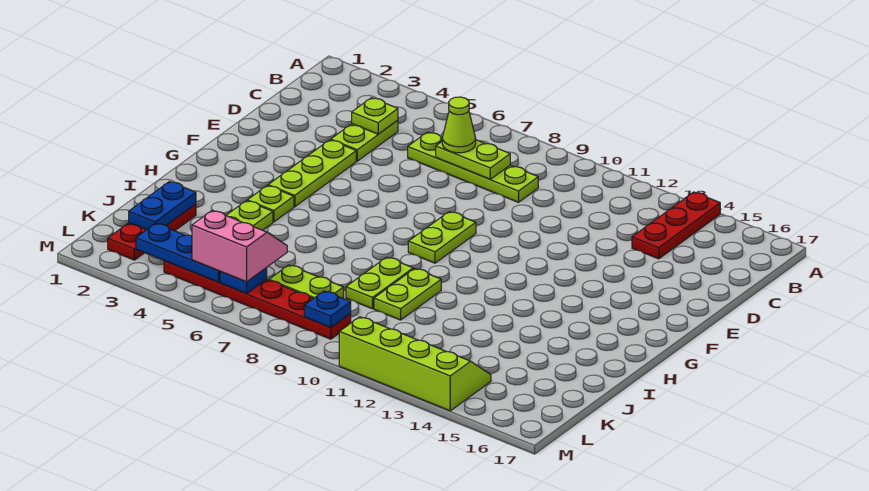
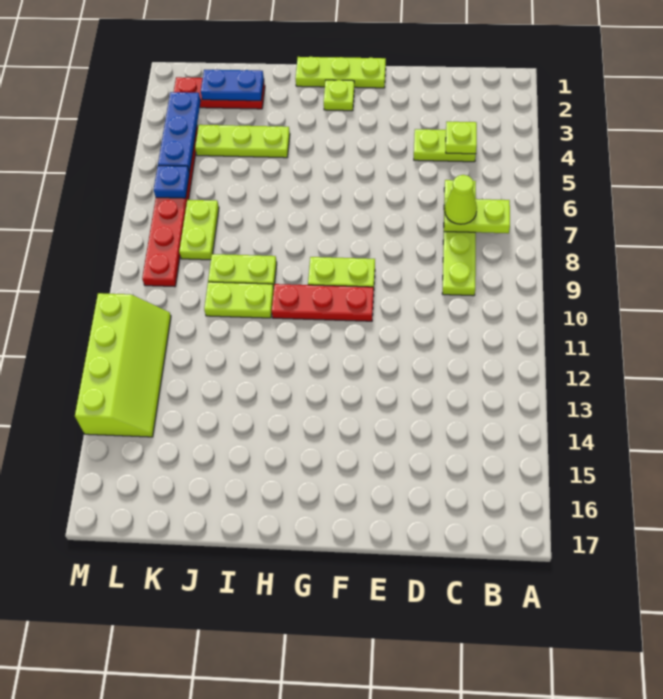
red 1x3 plate [632,192,720,259] -> red 1x3 plate moved to [272,284,374,321]
lime 1x2 plate [436,140,510,179] -> lime 1x2 plate turned to [444,198,510,233]
lime 1x3 plate [268,140,356,207] -> lime 1x3 plate moved to [295,57,386,88]
lime 1x1 plate [247,186,294,222] -> lime 1x1 plate moved to [324,80,354,111]
pink 2x2 slope [192,210,287,282] -> none
blue 1x1 plate [304,291,351,328] -> none

